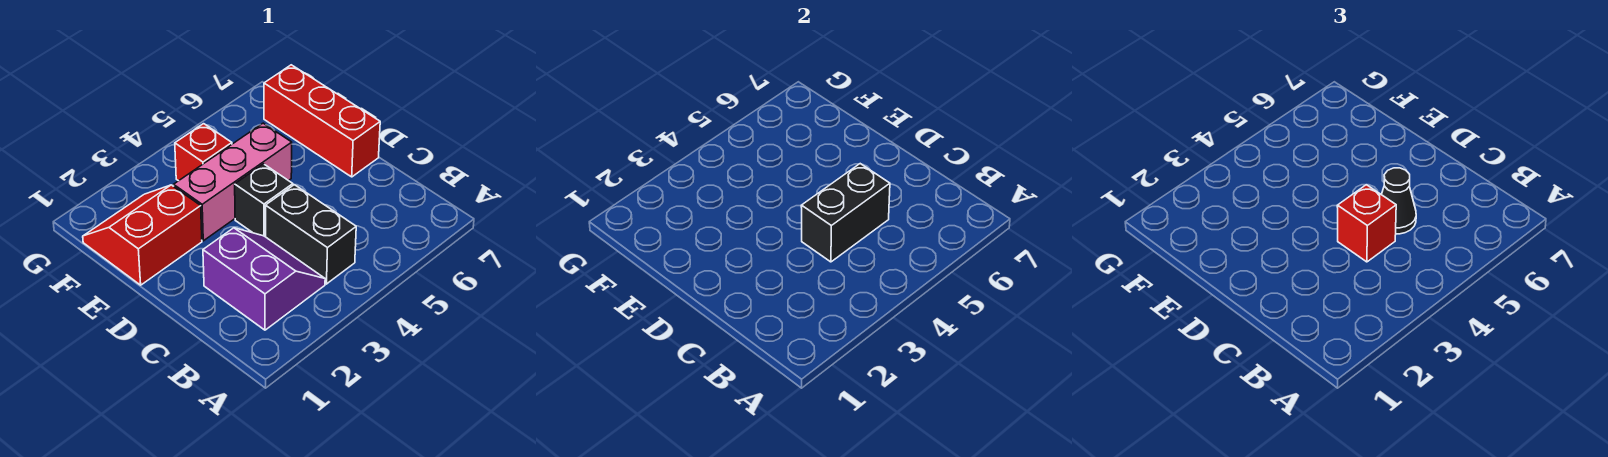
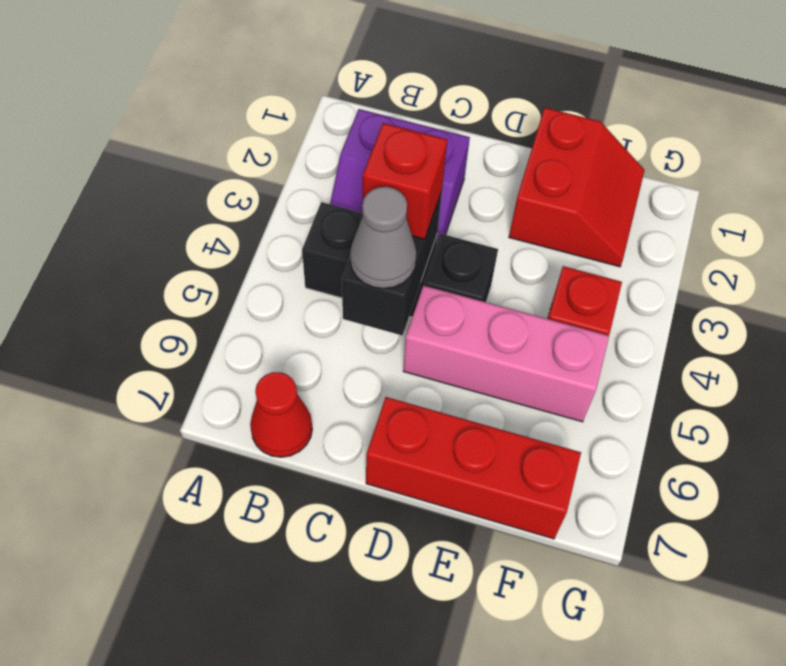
none -> red 1x1 cone [250,372,312,457]
black 1x1 cone [1381,168,1416,234] -> grey 1x1 cone [350,187,417,289]
pink 1x3 brick [174,123,292,241] -> pink 1x3 brick turned to [403,285,609,422]

